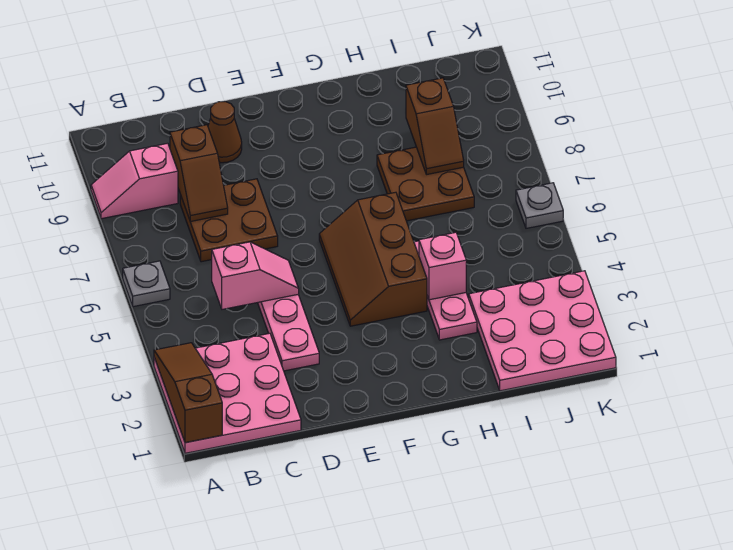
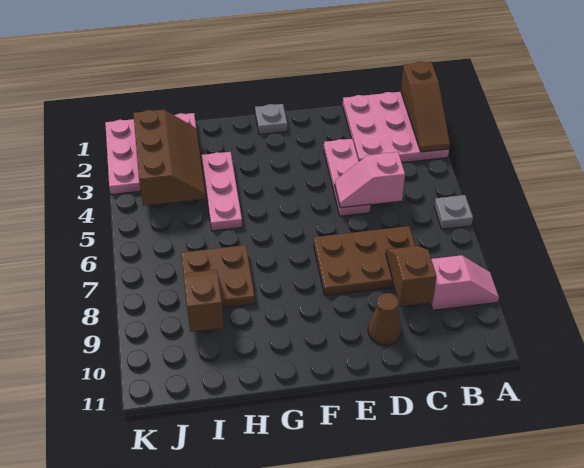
brown 2x2 plate [180,179,278,262] -> brown 2x3 plate [314,226,415,296]
brown 2x3 slope [319,192,427,326] -> brown 2x3 slope moved to [133,110,206,206]
pink 1x1 brick [419,232,466,300] -> none
grey 1x1 plate [516,183,563,228] -> grey 1x1 plate moved to [255,104,287,135]

